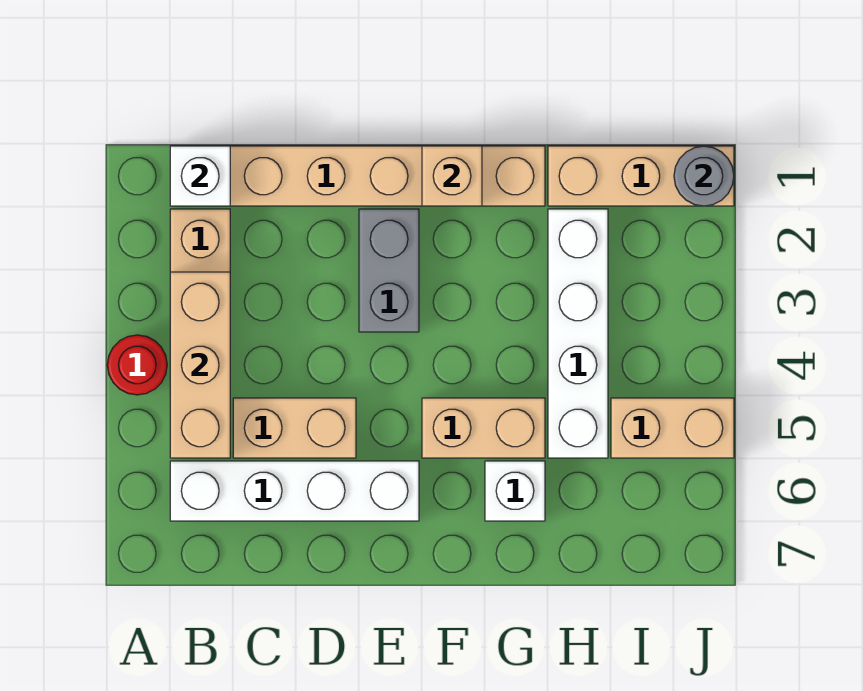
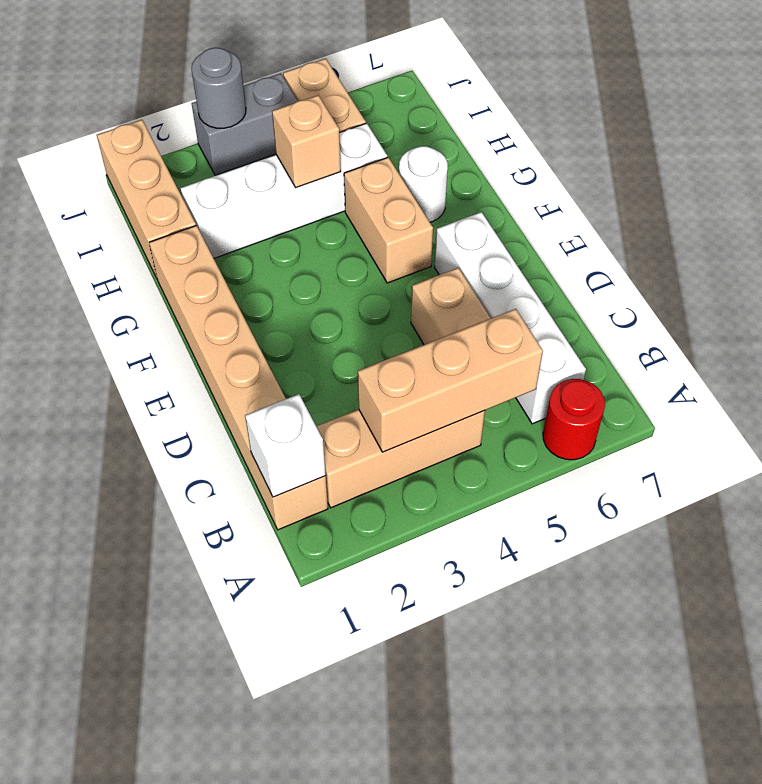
red 1x1 round brick [107,335,167,395] -> red 1x1 round brick moved to [543,379,605,460]
grey 1x2 brick [359,209,419,332] -> grey 1x2 brick moved to [192,73,297,175]
tan 1x1 brick [422,146,482,206] -> tan 1x1 brick moved to [272,95,341,187]
white 1x1 brick [485,461,545,521] -> white 1x1 round brick [399,146,448,222]
grey 1x1 round brick [674,146,734,206] -> grey 1x1 round brick moved to [191,48,246,128]

